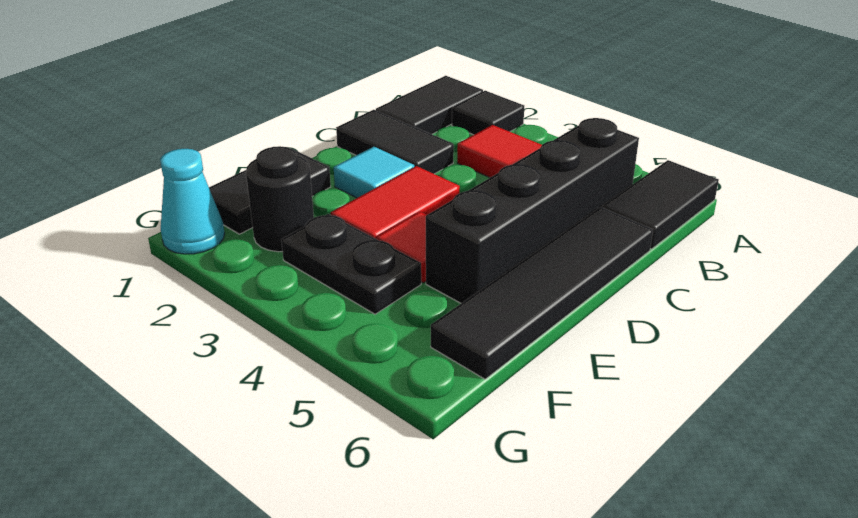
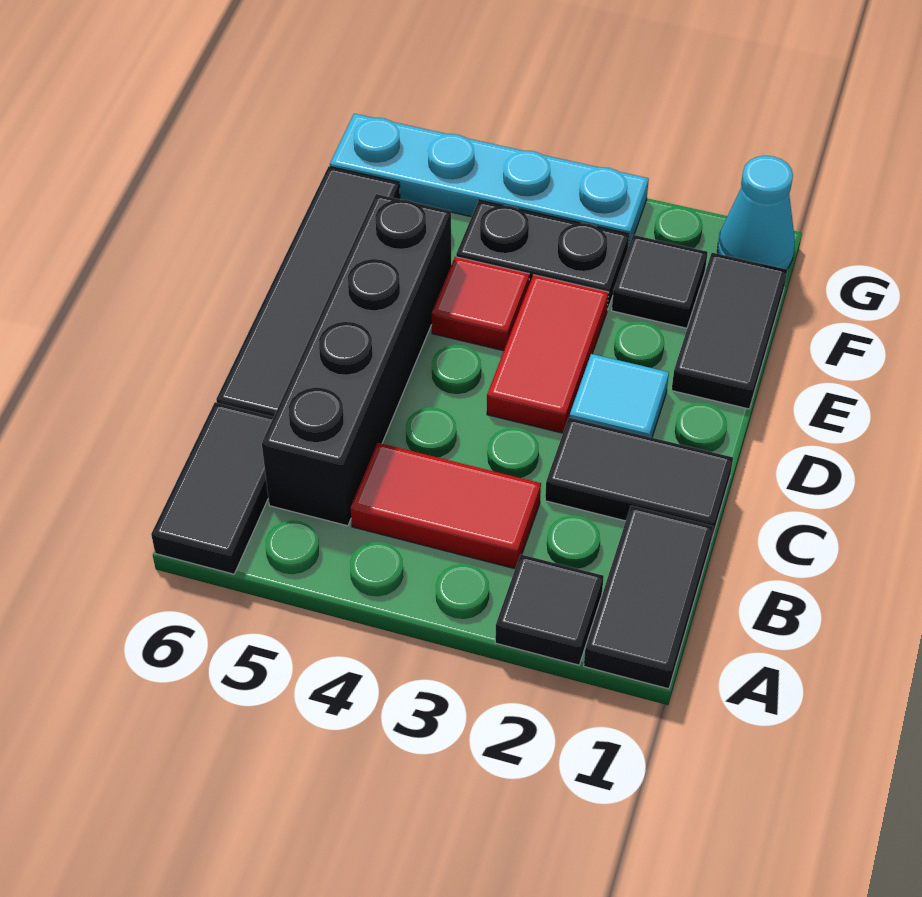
black 1x1 round brick [246,146,314,252] -> black 1x1 tile [612,235,708,328]
none -> cyan 1x4 plate [330,114,649,247]

